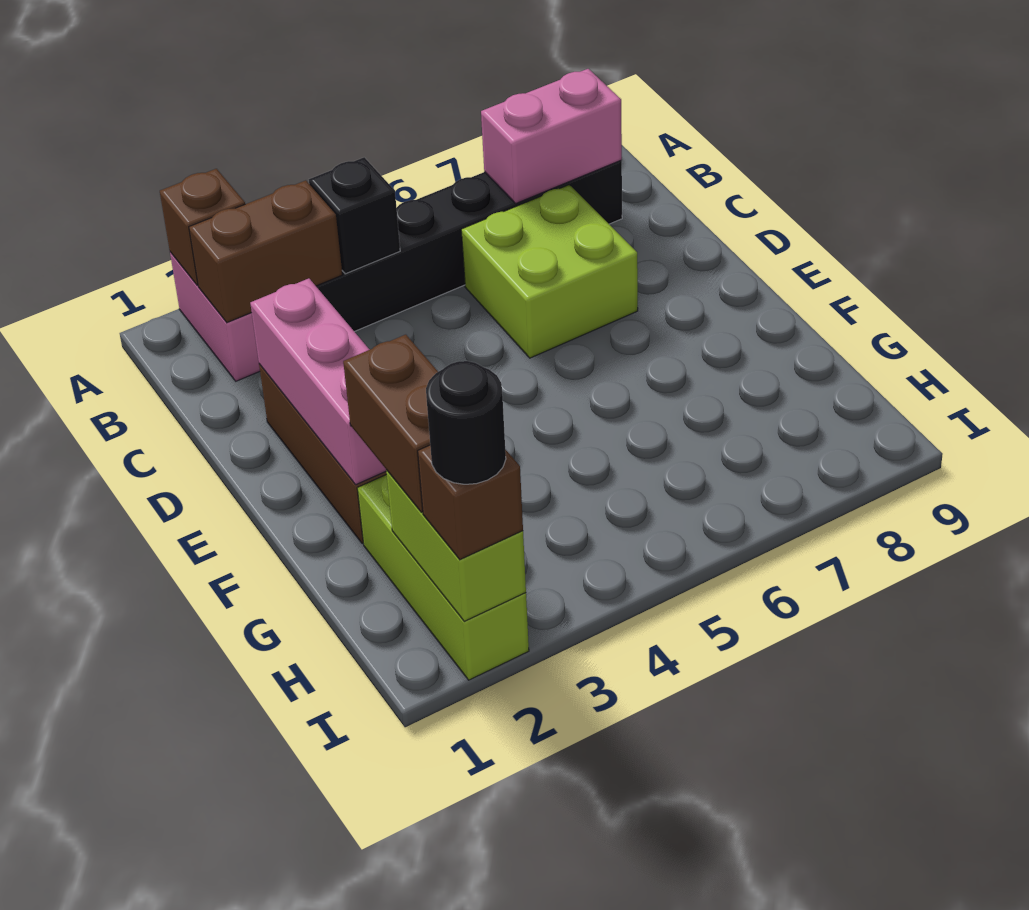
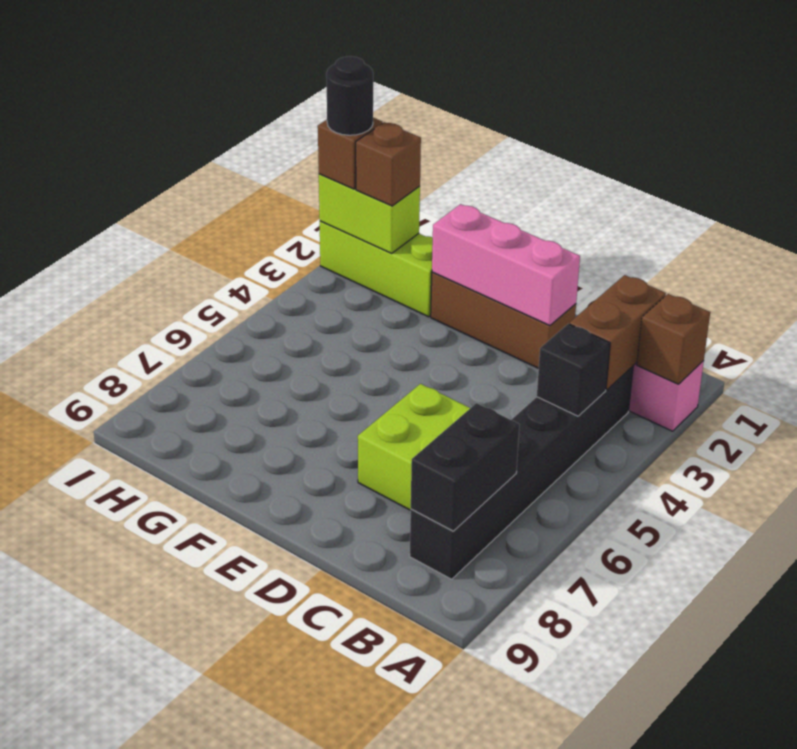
pink 1x2 brick [481,69,622,204] -> black 1x2 brick [411,403,519,531]
brown 1x2 brick [343,335,438,512] -> brown 1x1 brick [356,122,421,206]

